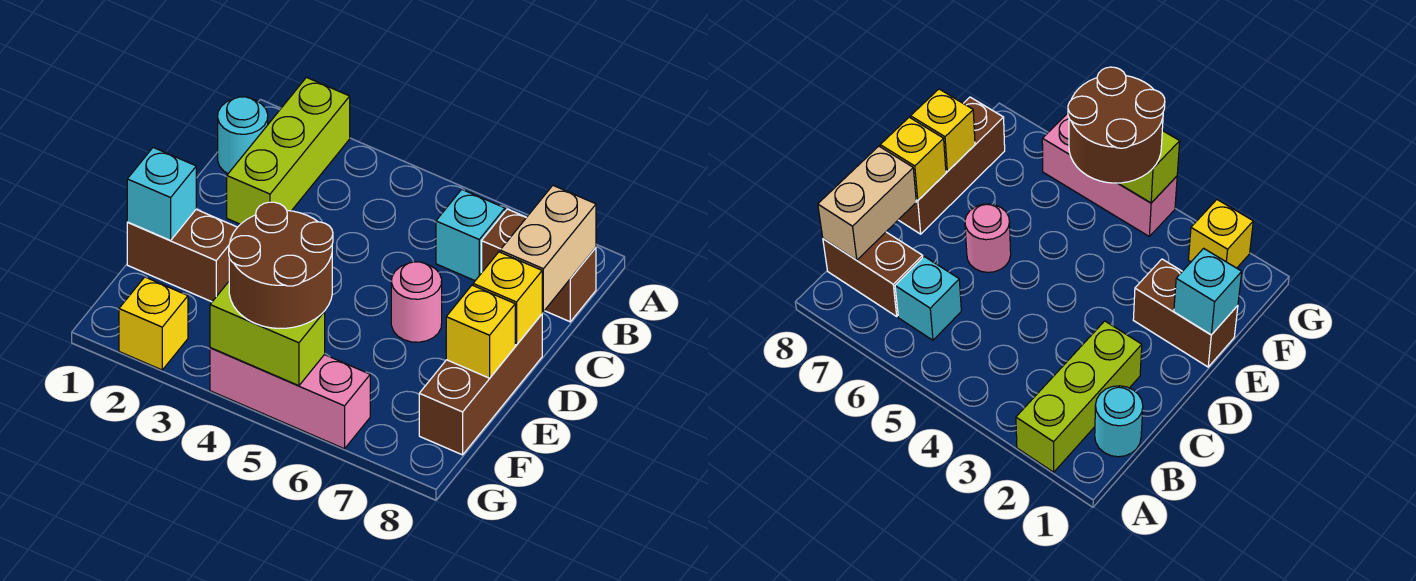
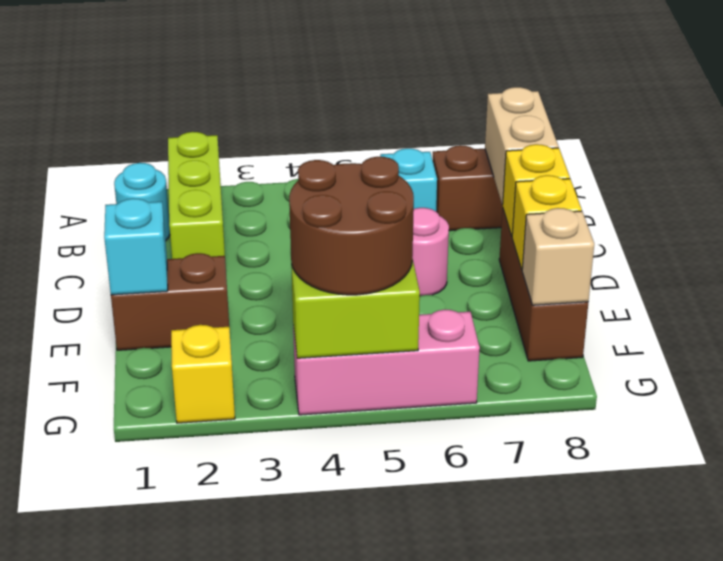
none -> tan 1x1 brick [522,208,594,305]

